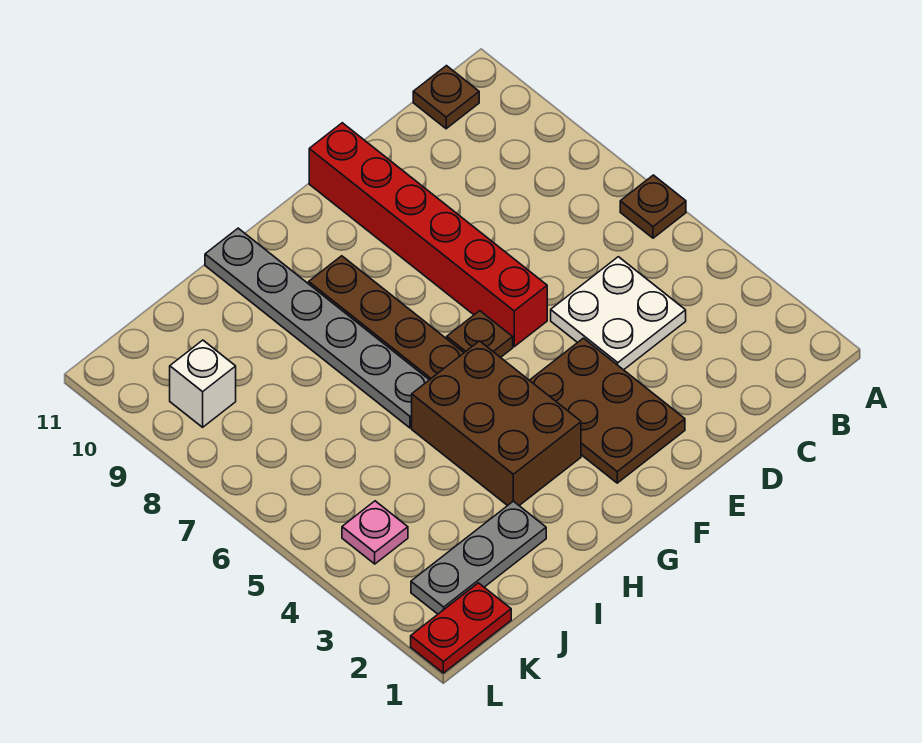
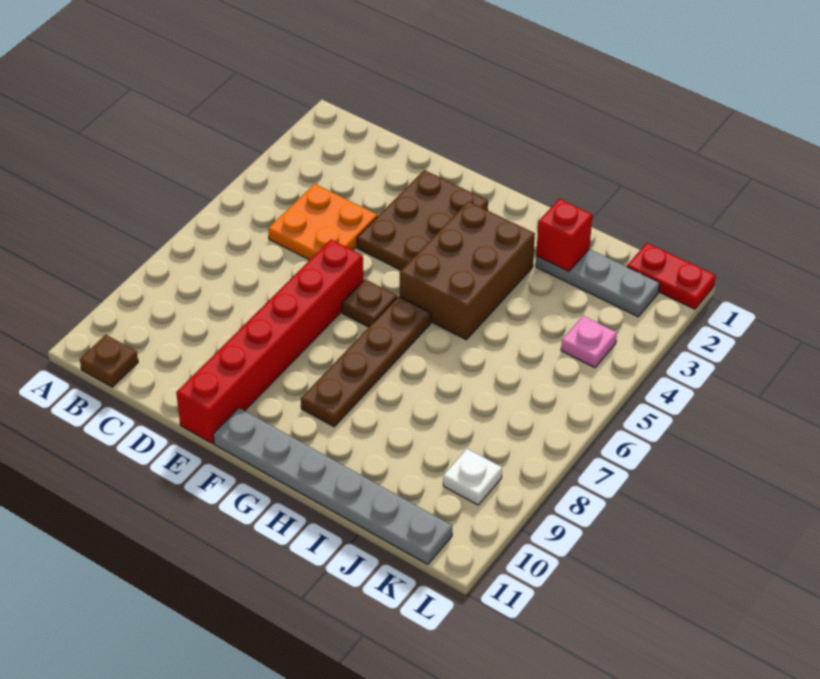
brown 1x1 plate [620,175,686,238] -> none
white 2x2 plate [551,257,686,370] -> orange 2x2 plate [268,184,377,260]
grey 1x6 plate [205,228,429,428] -> grey 1x6 plate turned to [213,408,452,564]
none -> red 1x1 brick [536,199,592,271]
white 1x1 brick [170,340,236,427] -> white 1x1 plate [443,449,502,505]

